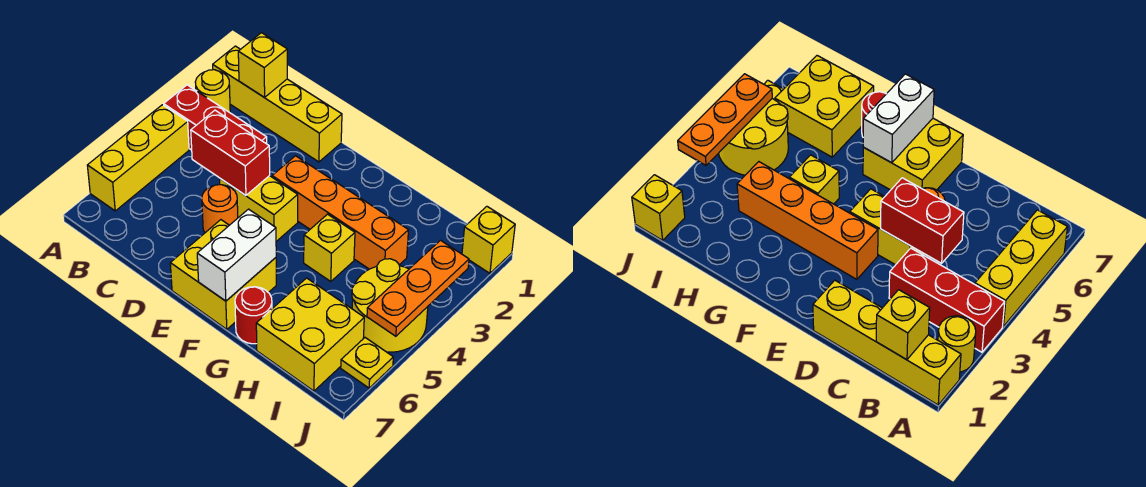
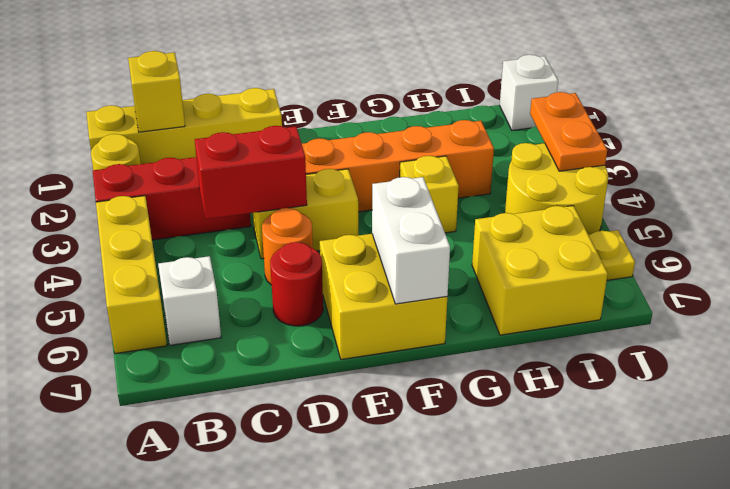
none -> white 1x1 brick [158,256,221,345]
red 1x1 round brick [235,287,272,344] -> red 1x1 round brick moved to [270,242,323,326]
yellow 1x1 brick [462,206,515,273] -> white 1x1 brick [500,55,558,130]
orange 1x3 plate [367,240,469,336] -> orange 1x2 plate [530,92,607,171]

